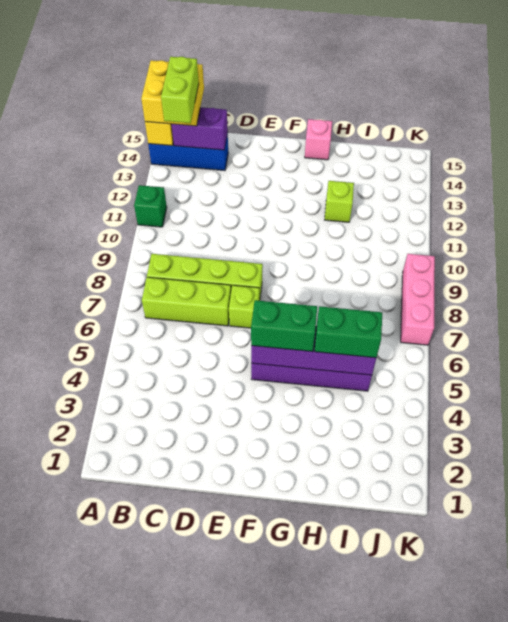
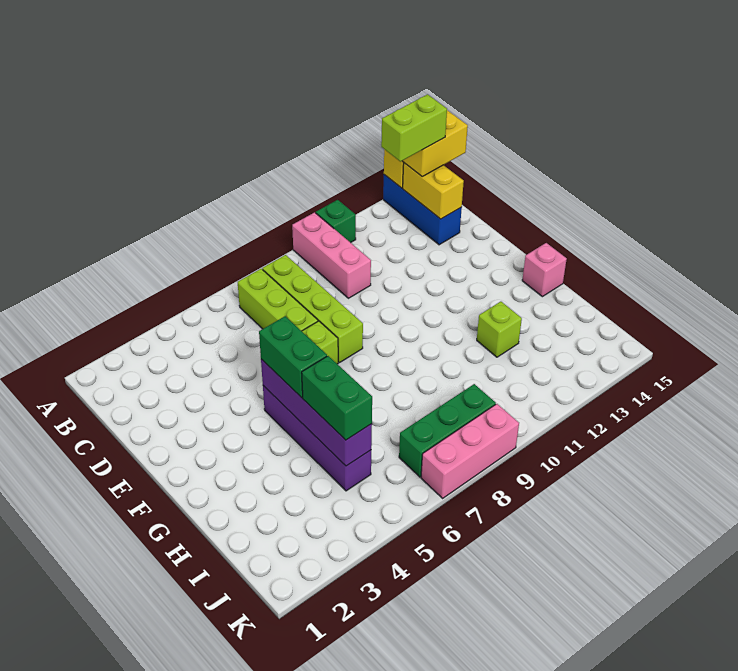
none -> pink 1x3 brick [292,212,371,298]
purple 1x2 brick [171,107,228,150] -> yellow 1x2 brick [403,163,464,219]
none -> green 1x3 brick [399,384,496,477]

